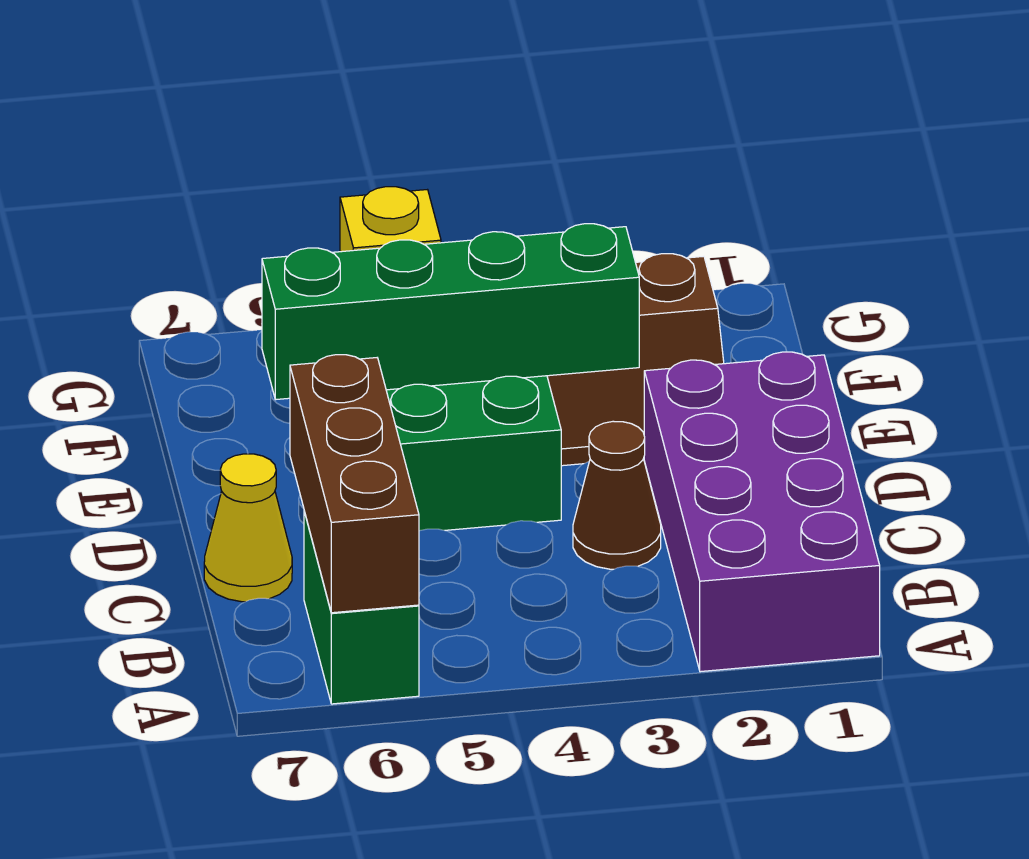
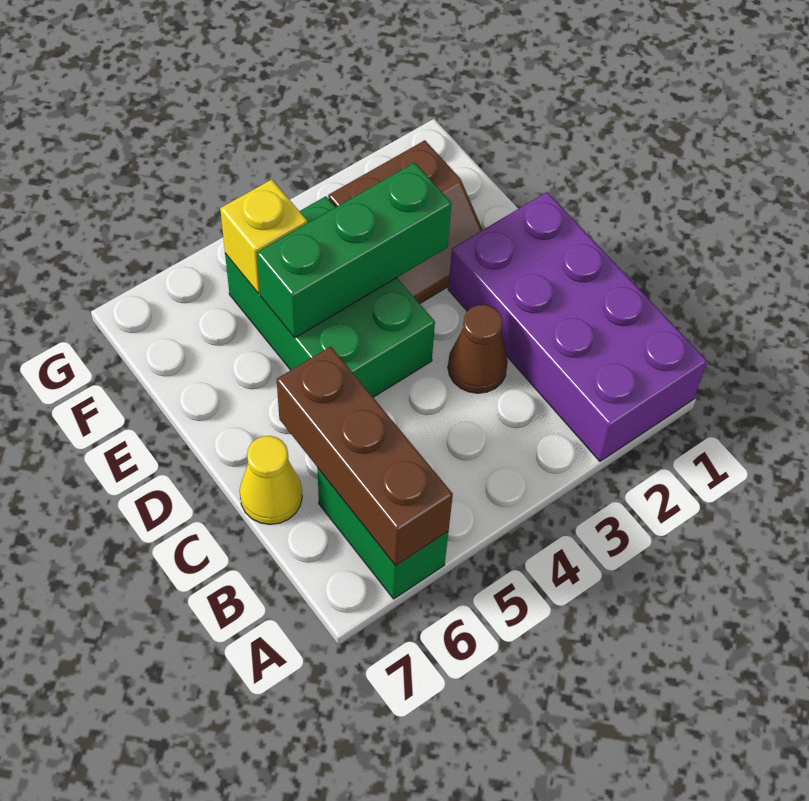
green 1x4 brick [262,224,639,400] -> green 1x3 brick [257,162,452,338]

